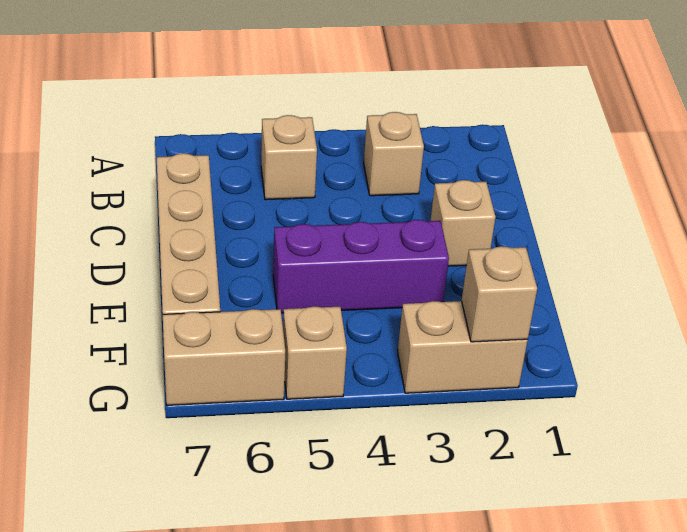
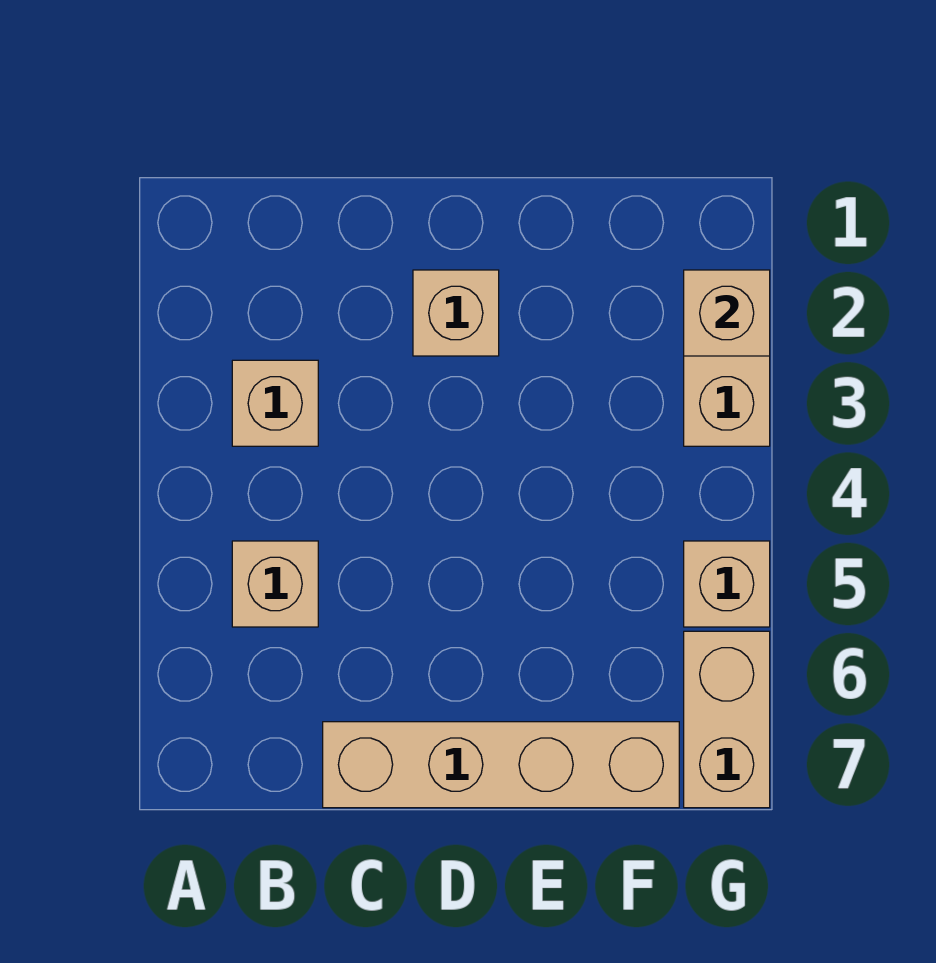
purple 1x3 brick [273,220,449,313] -> none

